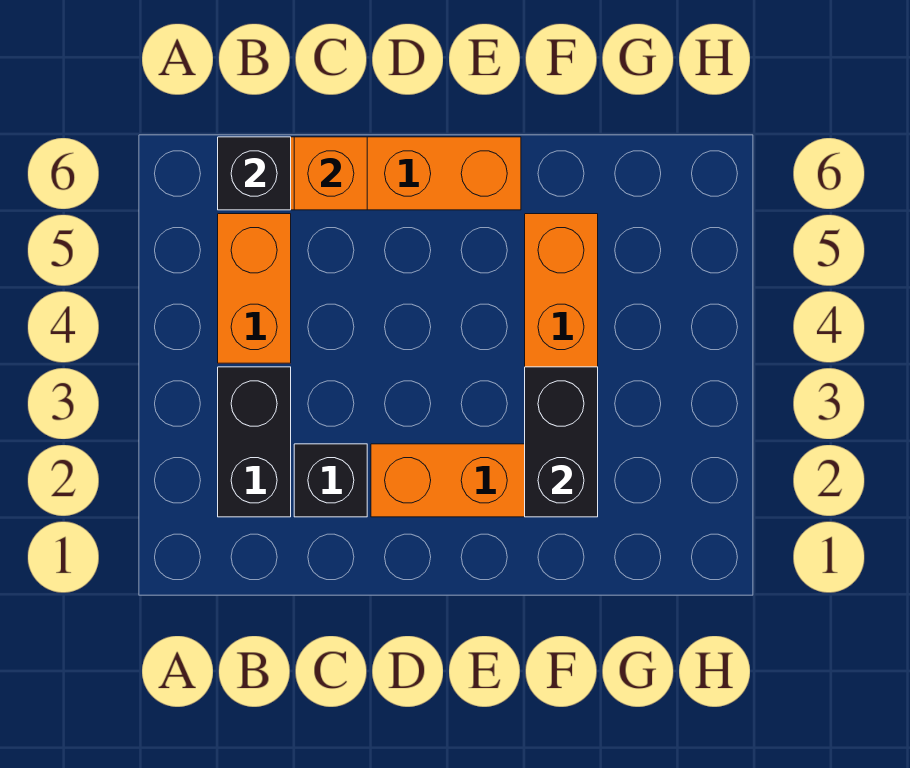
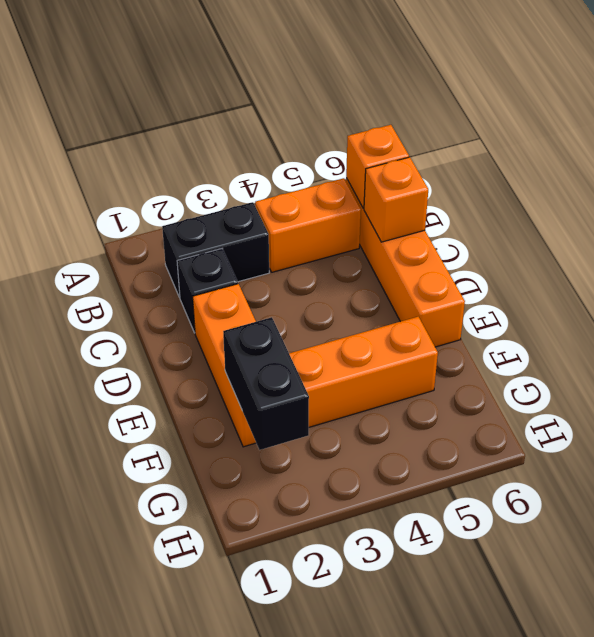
black 1x1 brick [218,137,291,210] -> orange 1x1 brick [346,125,409,208]
black 1x2 brick [525,367,598,517] -> black 1x2 brick turned to [223,317,309,450]

